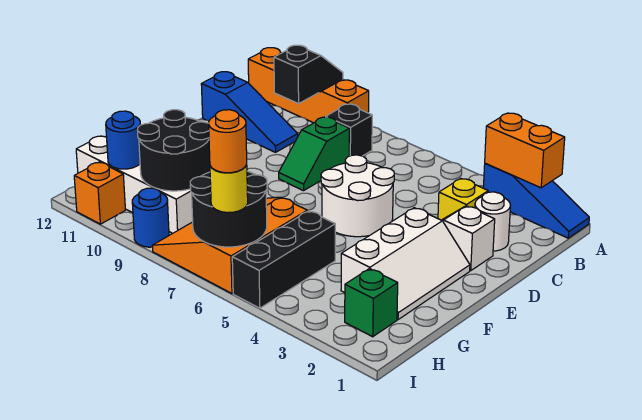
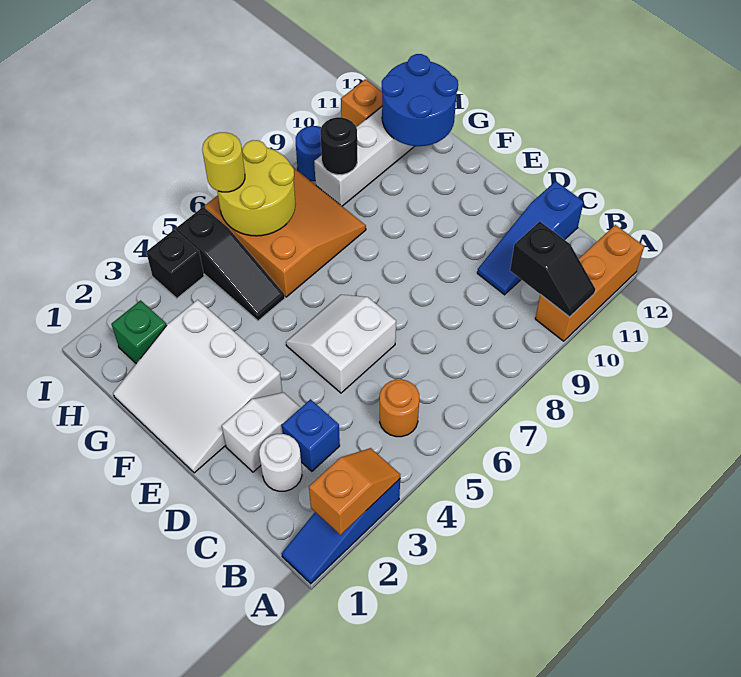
orange 1x2 brick [485,113,565,188] -> orange 1x2 slope [309,448,400,535]
orange 1x4 brick [248,48,369,123] -> orange 1x3 brick [535,225,644,341]
black 1x1 brick [326,104,372,156] -> black 1x1 brick moved to [146,230,204,298]
yellow 1x1 brick [438,179,488,220] -> blue 1x1 brick [282,399,340,471]
green 1x2 slope [279,117,350,191] -> none
white 2x2 round brick [321,155,394,237] -> white 2x2 slope [286,295,396,393]
white 2x3 slope [341,208,470,320] -> white 3x3 slope [113,300,282,473]
black 1x3 brick [232,211,335,308] -> black 1x3 slope [176,207,285,321]
black 2x2 round brick [138,110,210,191] -> black 1x1 round brick [320,117,357,175]
black 2x2 round brick [190,171,267,247] -> yellow 2x2 round brick [217,140,296,236]
blue 1x1 round brick [106,111,140,169] -> blue 2x2 round brick [382,54,458,146]
orange 1x1 round brick [209,110,247,173] -> orange 1x1 round brick moved to [380,379,419,437]

